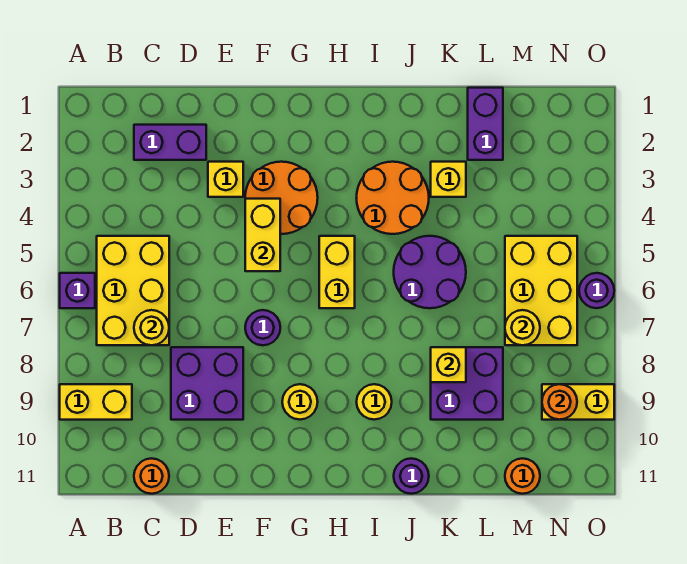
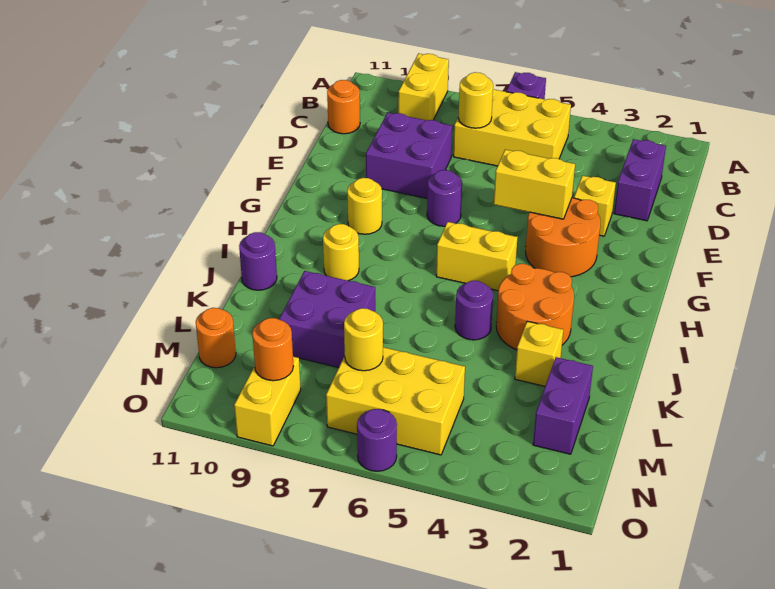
purple 2x2 round brick [394,236,466,308] -> purple 1x1 round brick [455,281,493,340]
yellow 1x1 brick [431,347,466,382] -> none
purple 1x2 brick [468,88,503,160] -> purple 1x2 brick turned to [533,357,593,454]

